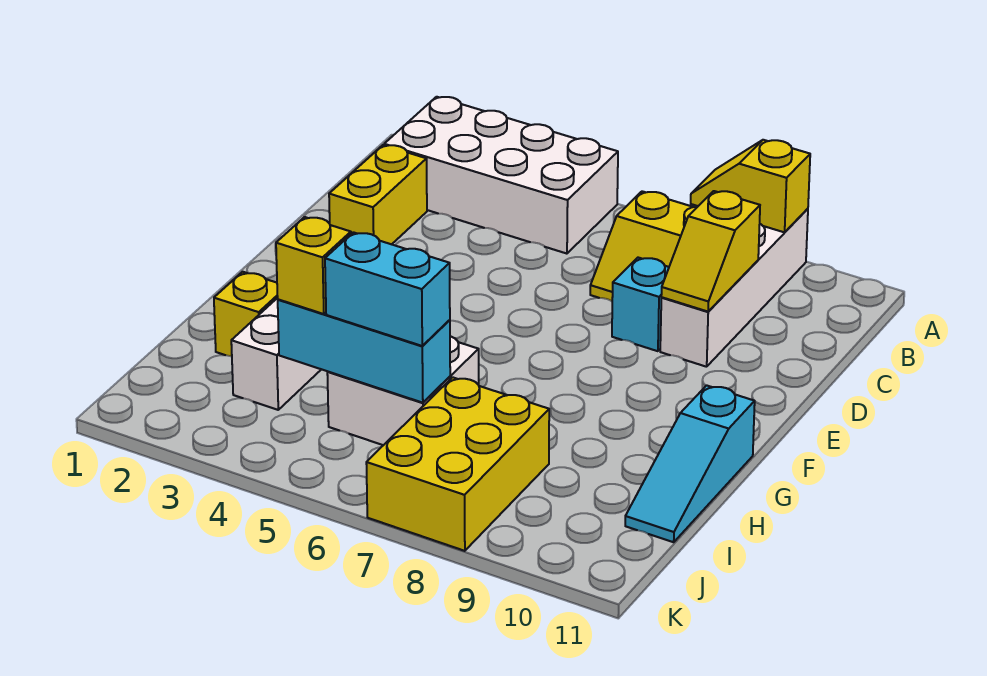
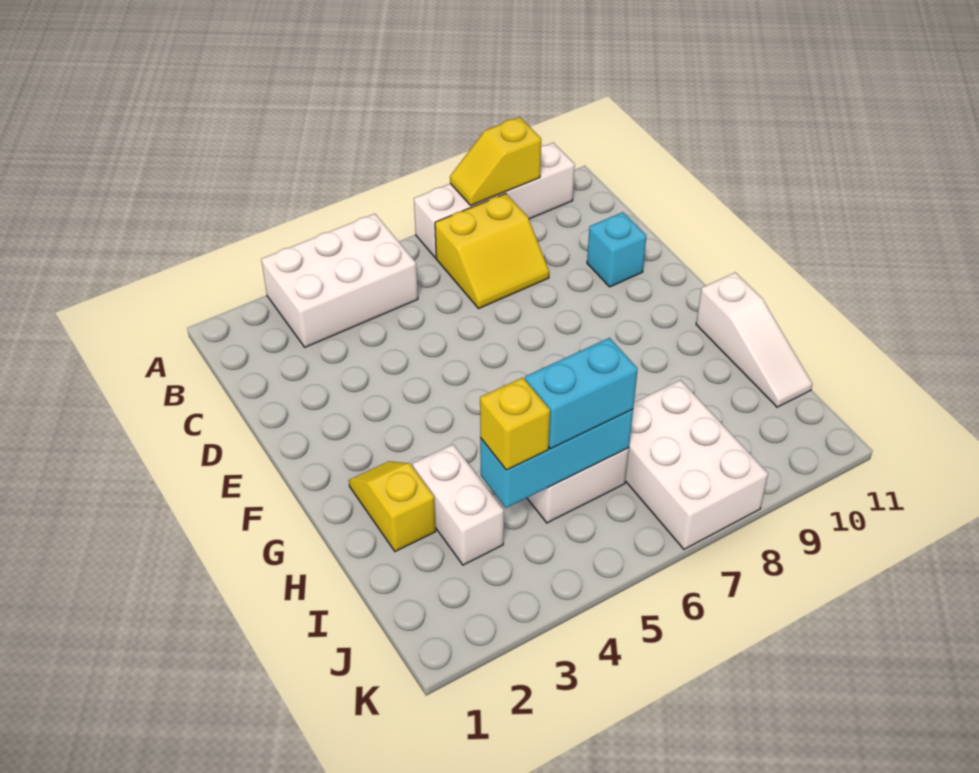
white 2x4 brick [384,97,618,254] -> white 2x3 brick [261,214,418,347]
white 1x4 brick [660,209,808,367] -> white 1x4 brick turned to [414,143,575,258]
yellow 1x2 brick [329,145,427,244] -> none
yellow 1x2 slope [661,191,760,312] -> none
cyan 1x1 brick [612,258,669,351] -> cyan 1x1 brick moved to [587,212,646,287]
cyan 1x3 slope [625,385,755,542] -> white 1x3 slope [696,272,812,407]
yellow 2x3 brick [366,377,549,551] -> white 2x3 brick [625,380,768,549]

